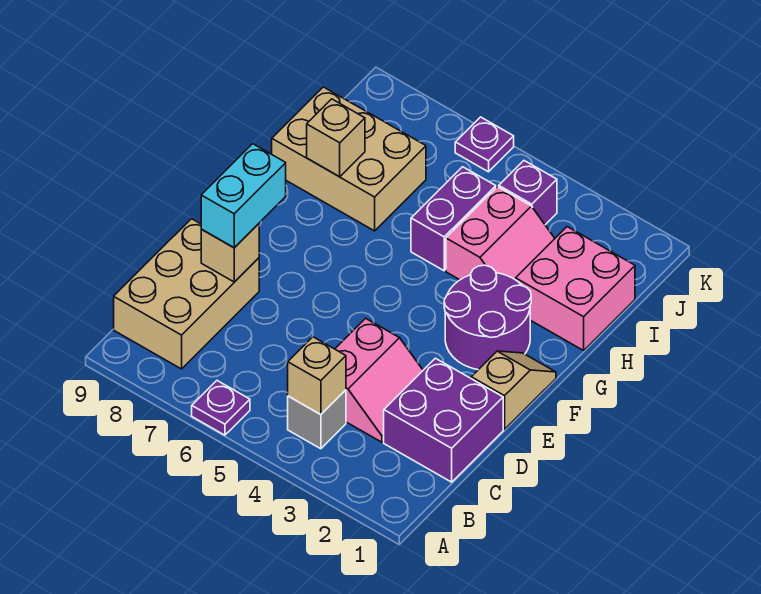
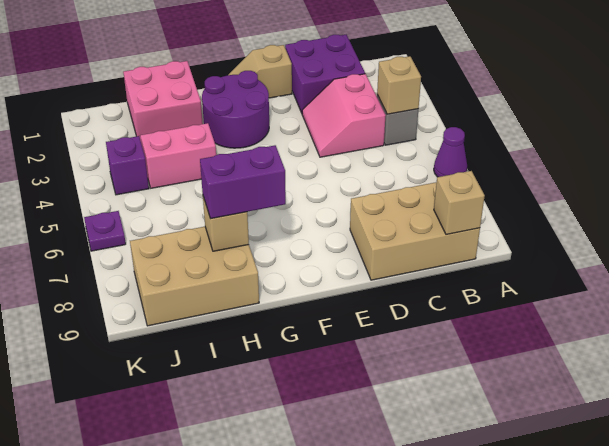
purple 1x1 plate [192,381,250,435] -> purple 1x1 cone [434,127,467,177]
pink 2x2 slope [335,318,423,442] -> pink 2x2 slope turned to [302,74,386,157]
tan 1x1 brick [201,224,259,282] -> tan 1x1 brick moved to [434,171,485,235]
cyan 1x2 brick [201,144,286,248] -> none
purple 1x2 brick [411,167,496,271] -> purple 1x2 brick moved to [200,145,286,219]
tan 2x3 brick [272,87,426,231] -> tan 2x3 brick turned to [130,227,259,326]

